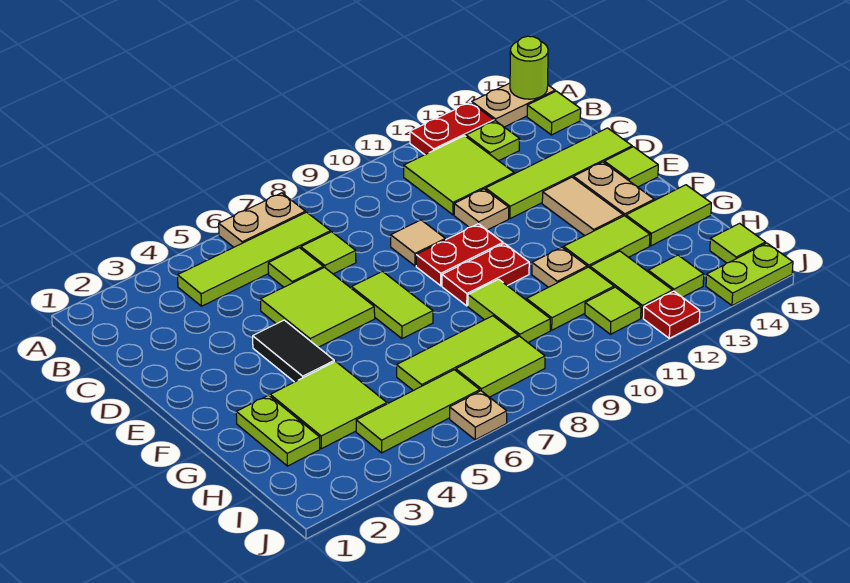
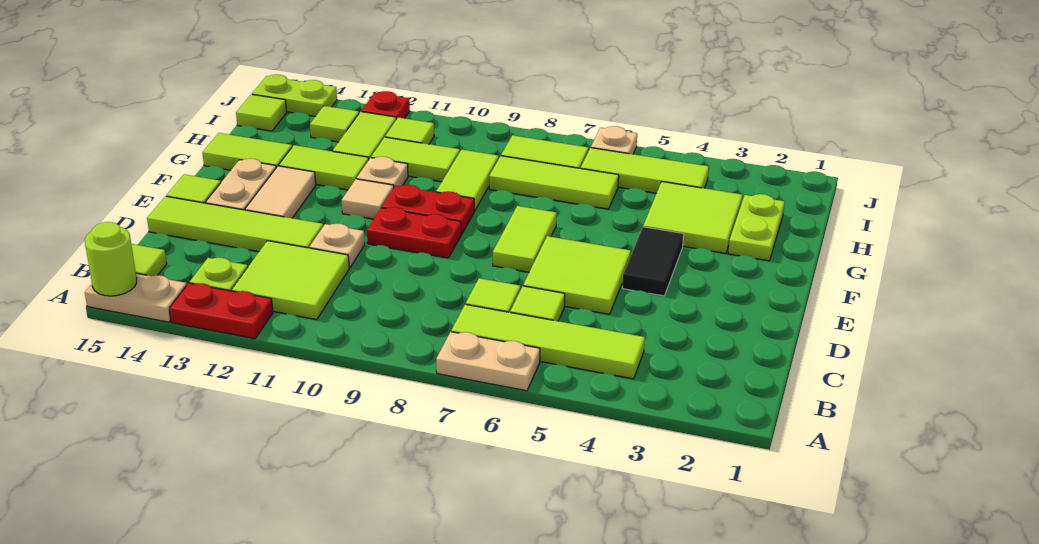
tan 1x1 tile [391,220,445,266] -> tan 1x1 tile moved to [341,179,394,219]

